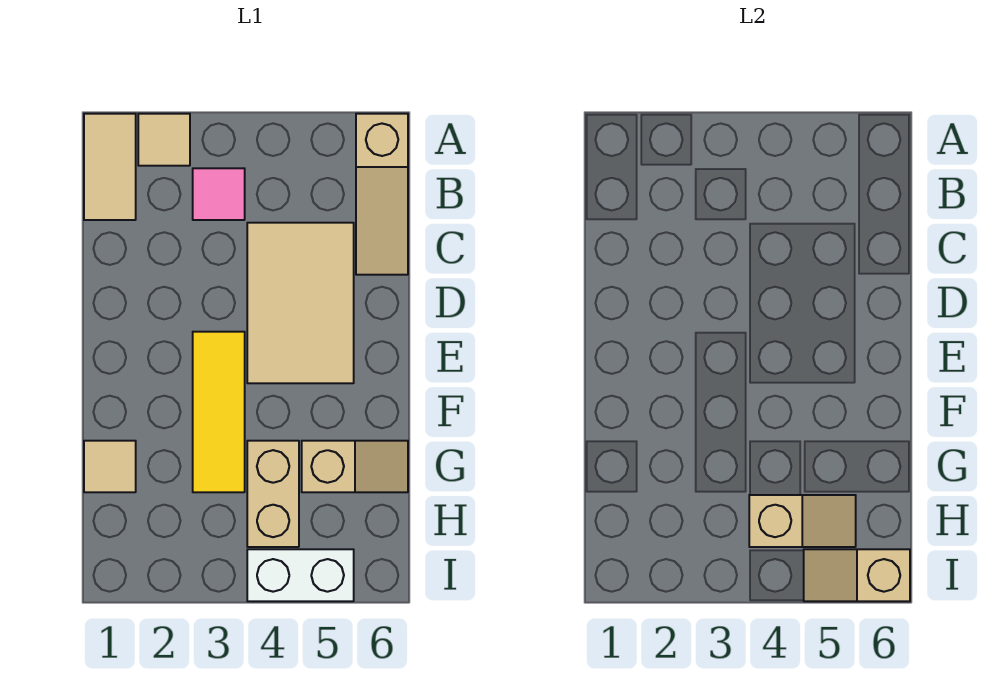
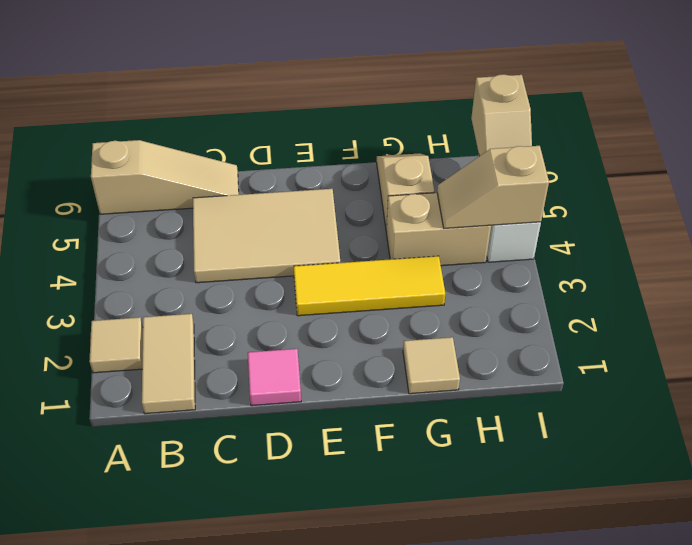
tan 1x2 tile [84,114,136,220] -> tan 1x2 tile turned to [142,314,195,414]
pink 1x1 tile [193,168,245,220] -> pink 1x1 tile moved to [248,349,301,406]
tan 1x2 slope [749,495,856,547] -> tan 1x2 slope turned to [437,146,549,228]

